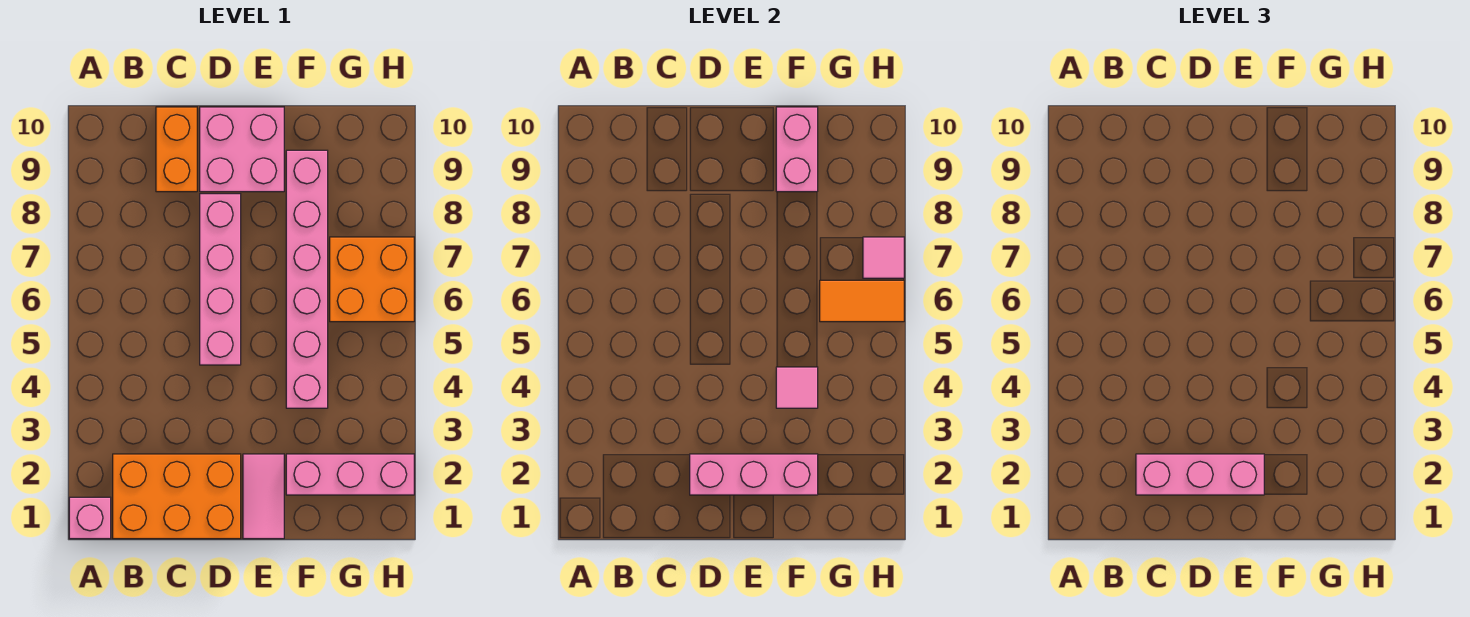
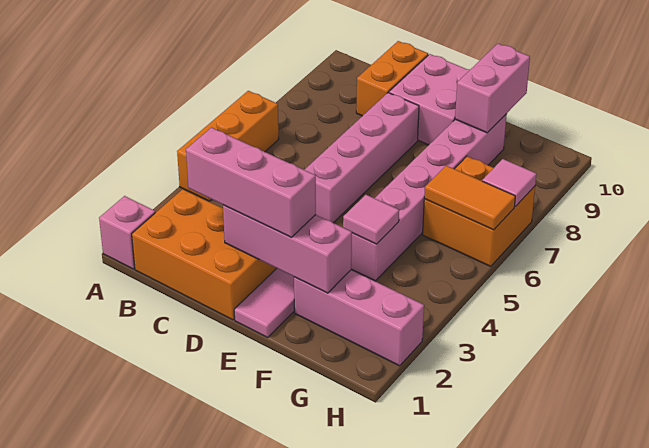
none -> orange 1x3 brick [177,91,279,201]

